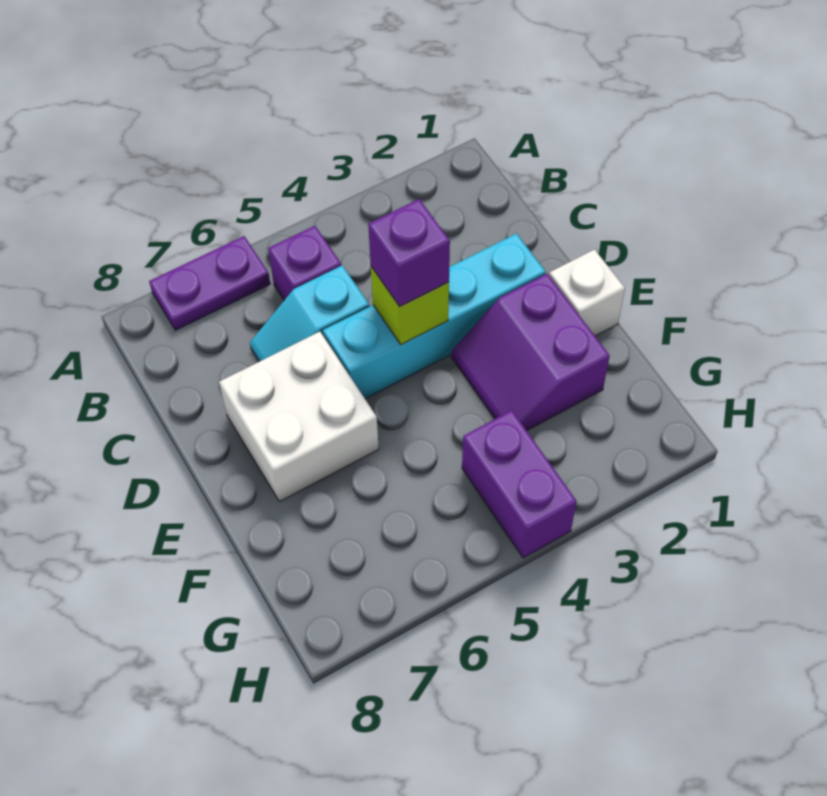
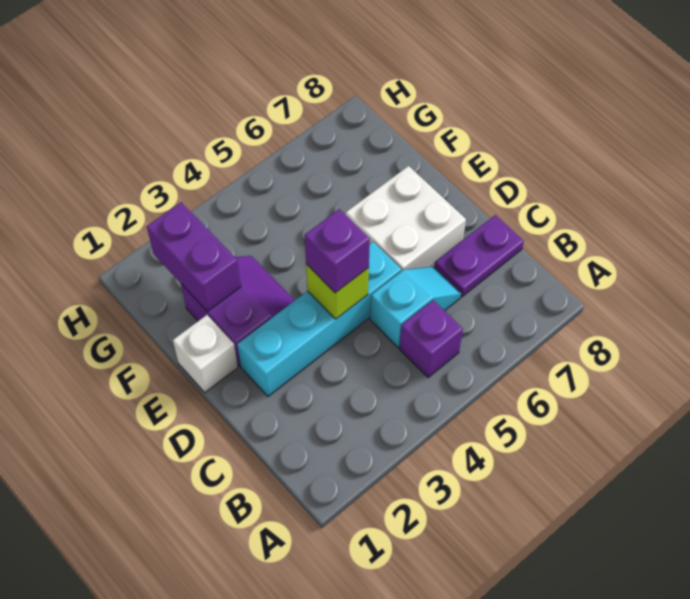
purple 1x2 plate [149,236,270,330] -> purple 1x2 plate moved to [434,215,524,297]
purple 1x2 brick [462,410,577,558] -> purple 1x2 brick moved to [147,202,241,311]

